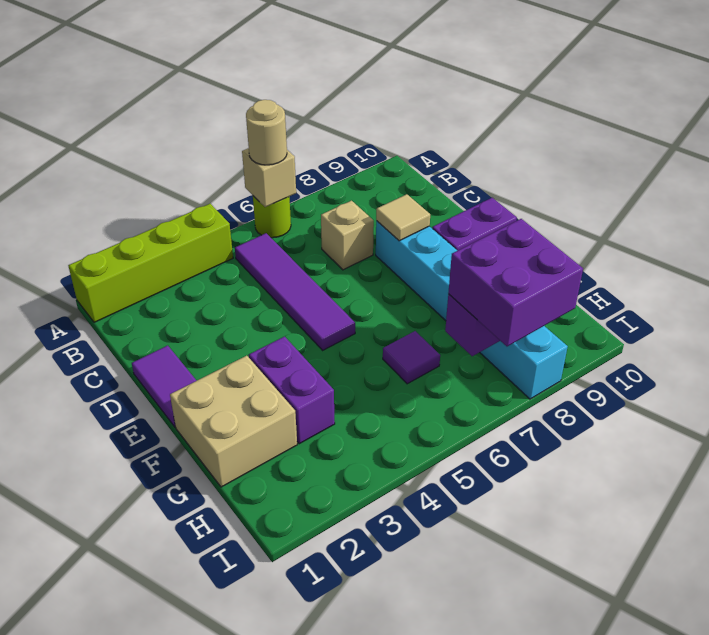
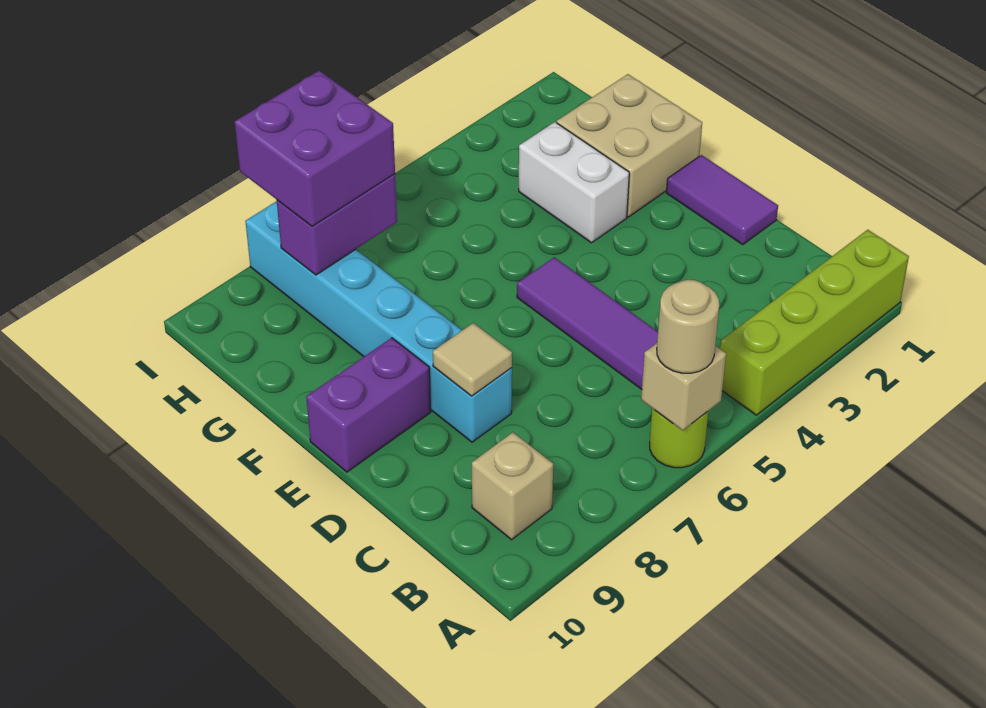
tan 1x1 brick [321,201,374,270] -> tan 1x1 brick moved to [472,432,553,540]
purple 1x2 brick [249,336,335,444] -> white 1x2 brick [519,122,629,243]
purple 1x1 tile [383,331,440,384] -> none

